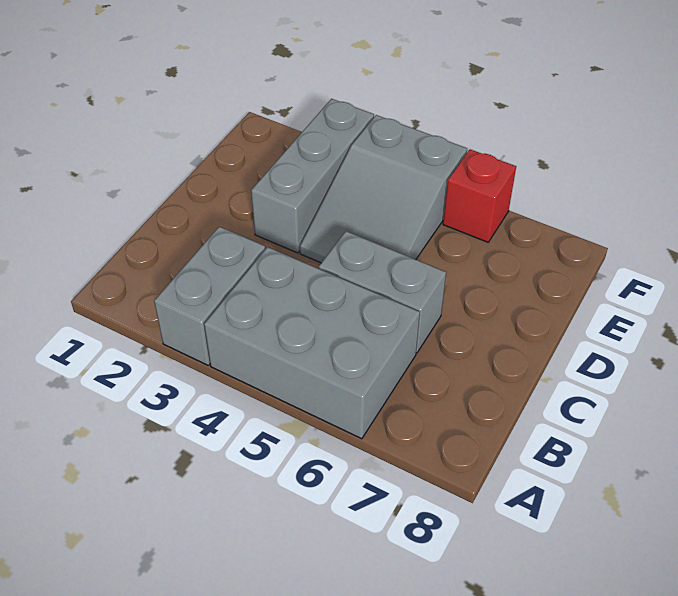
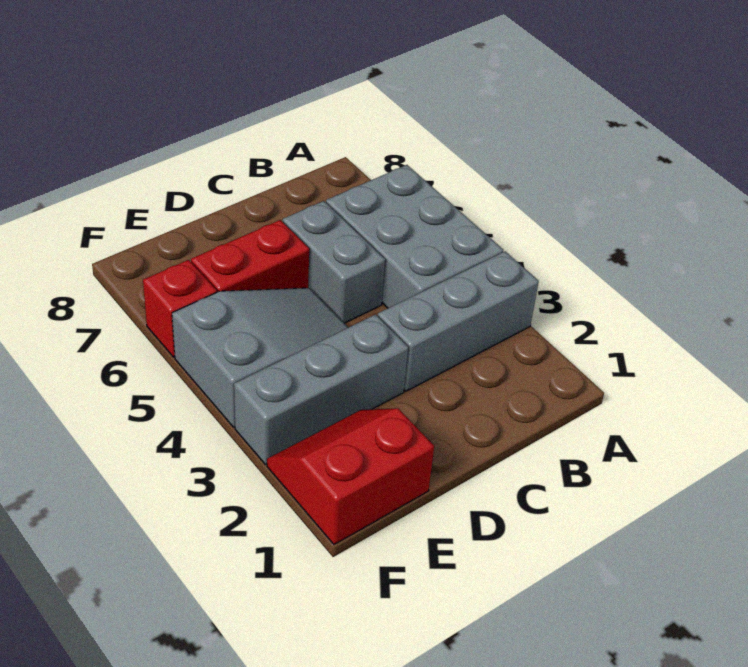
grey 1x2 brick [154,227,265,365] -> grey 1x3 brick [378,251,539,391]
none -> red 1x2 brick [191,220,309,292]
none -> red 2x2 slope [267,408,434,545]

